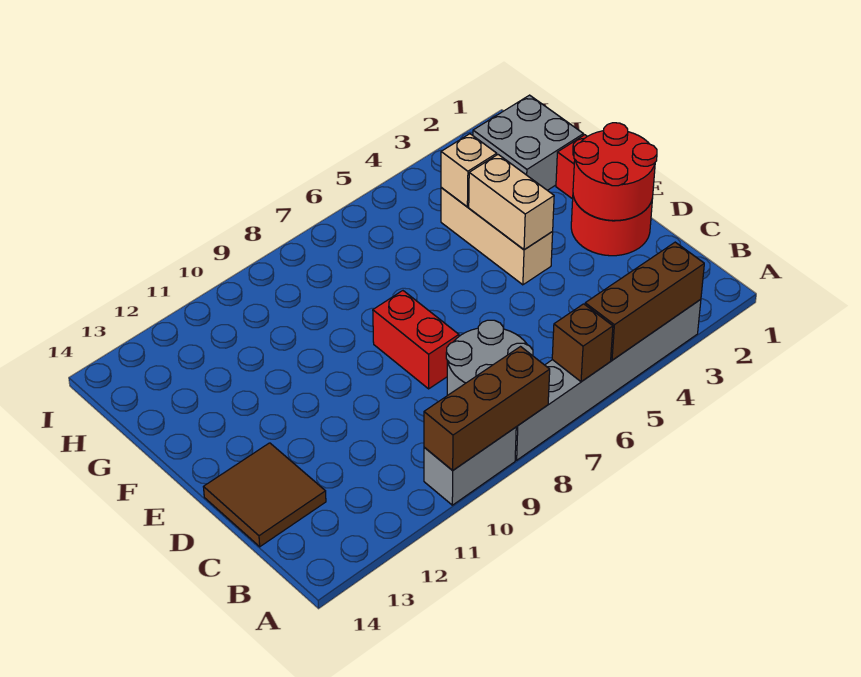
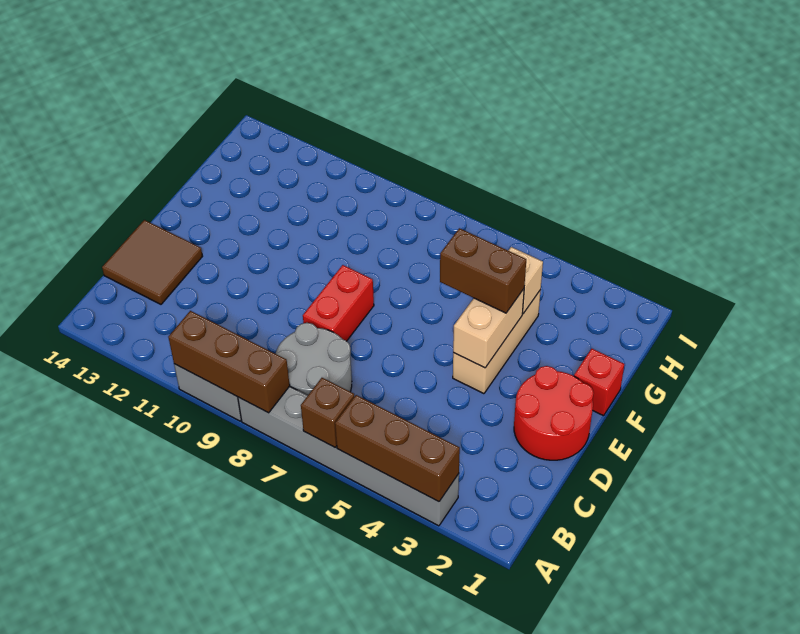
red 2x2 round brick [573,123,657,221] -> none
none -> brown 1x2 brick [440,228,526,313]
grey 2x2 brick [473,95,583,190] -> none

